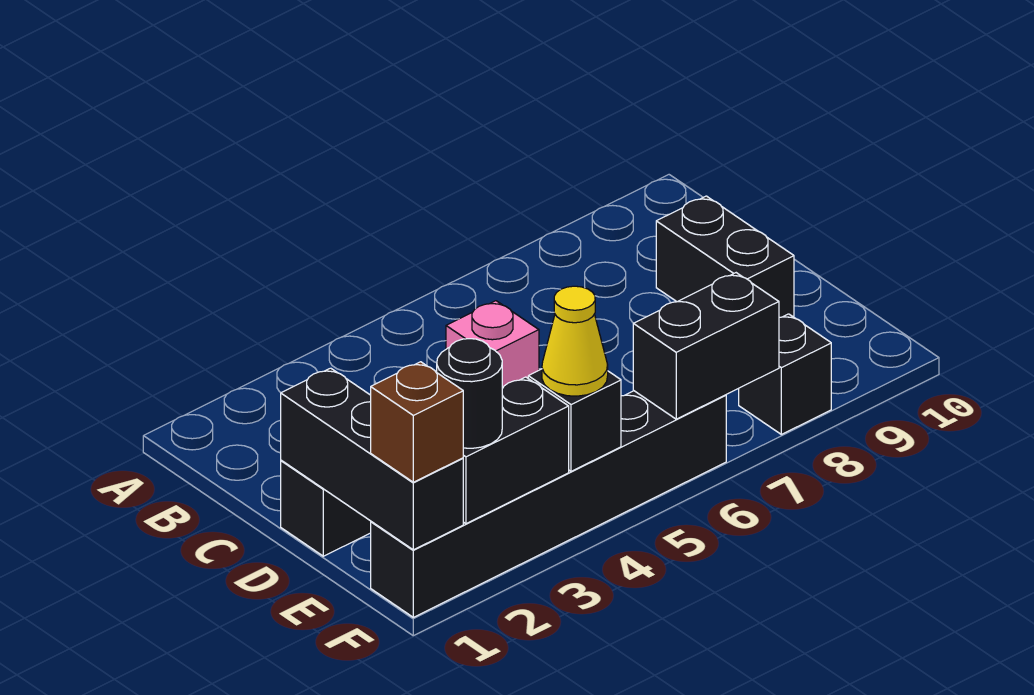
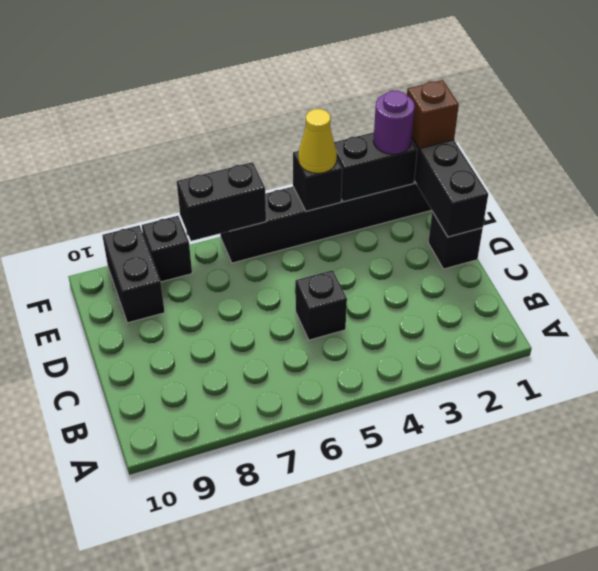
pink 1x1 brick [446,301,539,388] -> black 1x1 brick [295,270,347,340]
black 1x2 brick [656,196,794,317] -> black 1x2 brick moved to [102,226,165,323]
black 1x1 round brick [437,339,502,448] -> purple 1x1 round brick [373,91,415,154]

